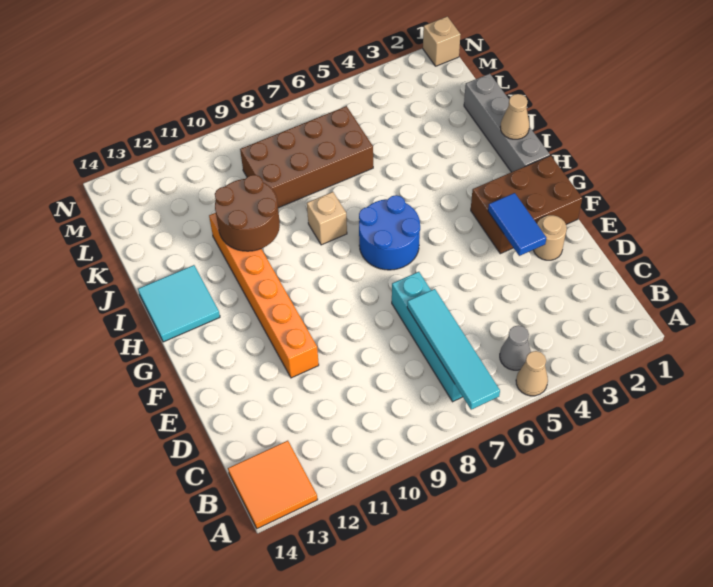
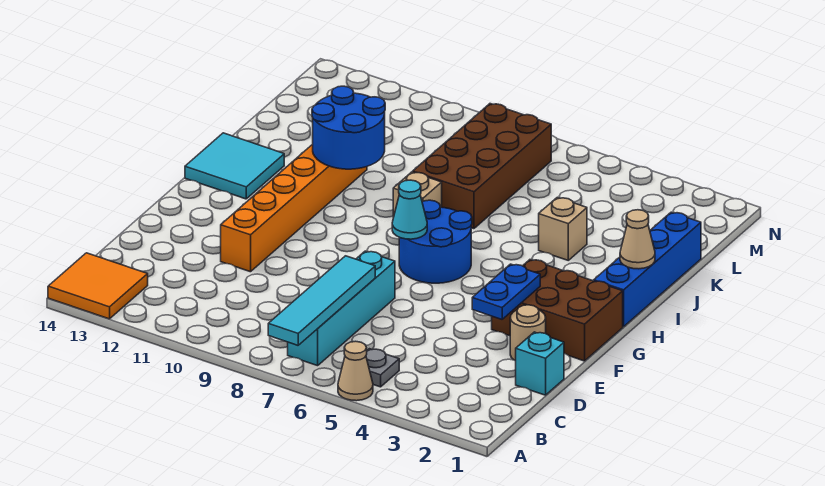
grey 1x1 cone [500,325,531,370] -> grey 1x1 plate [366,349,399,387]
none -> cyan 1x1 brick [516,332,564,395]
blue 1x2 tile [488,193,546,256] -> blue 1x2 plate [472,264,540,319]
none -> cyan 1x1 cone [392,180,427,239]
grey 1x4 brick [464,74,550,172] -> blue 1x4 brick [594,212,701,327]
brown 2x2 round brick [215,175,280,251] -> blue 2x2 round brick [312,86,385,169]
brown 2x4 brick [240,106,373,208] -> brown 2x4 brick turned to [413,104,551,229]
tan 1x1 brick [423,17,461,66] -> tan 1x1 brick moved to [539,197,587,260]

